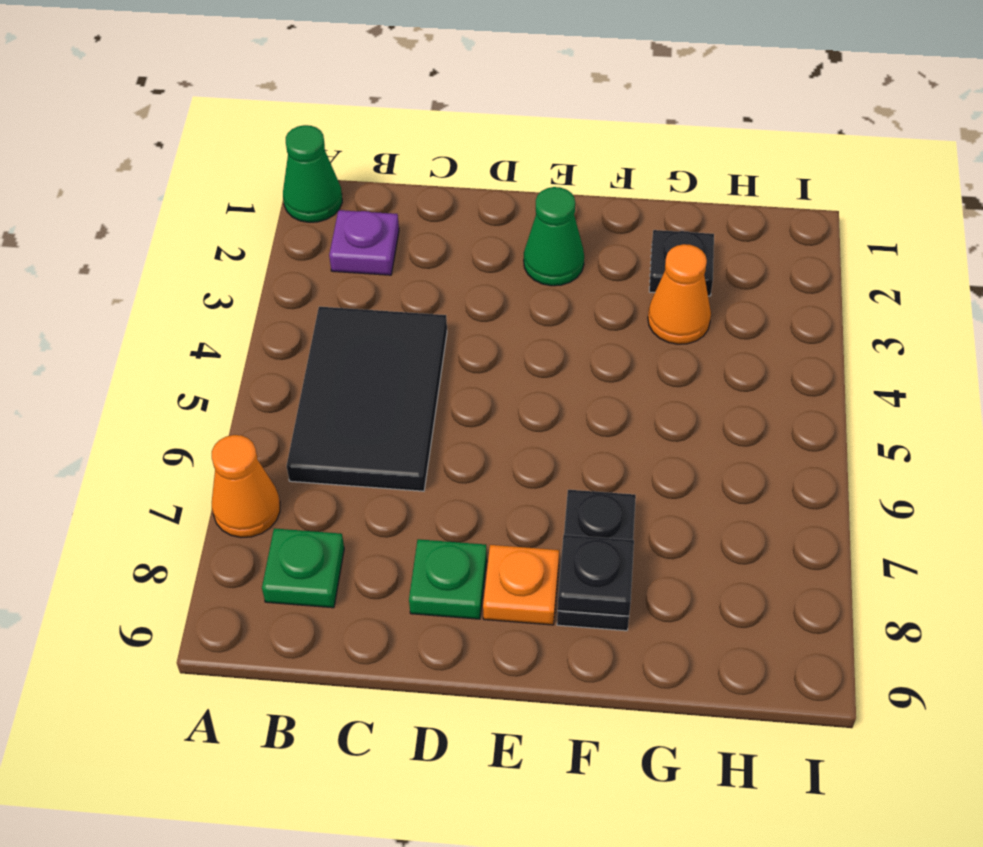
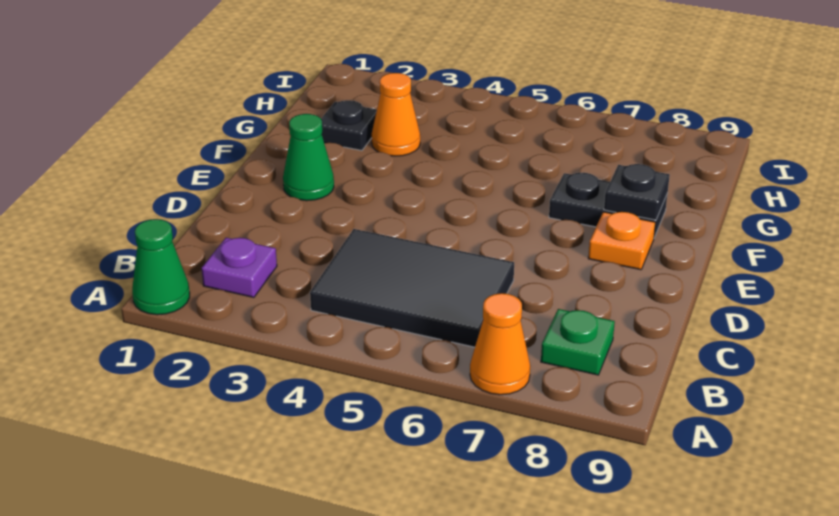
green 1x1 plate [409,539,487,619] -> none

